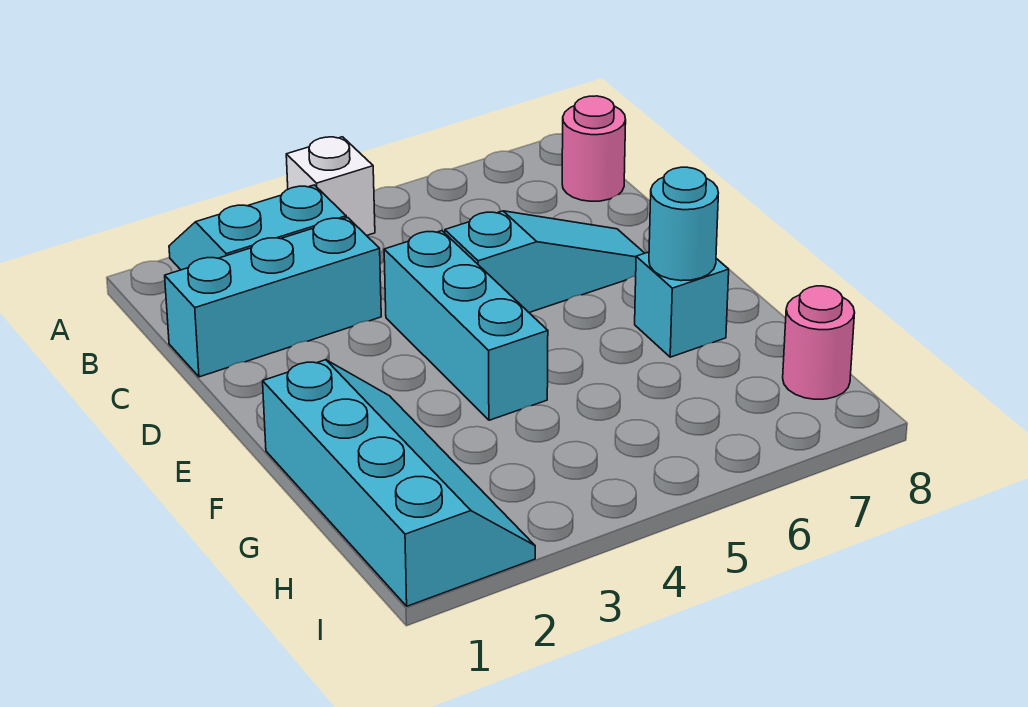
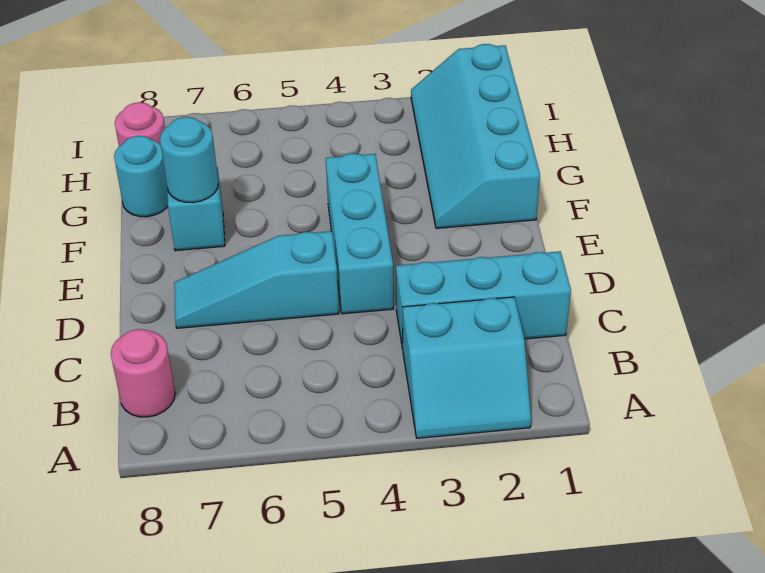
white 1x1 brick [286,137,375,236] -> none
none -> cyan 1x1 round brick [114,136,168,217]

